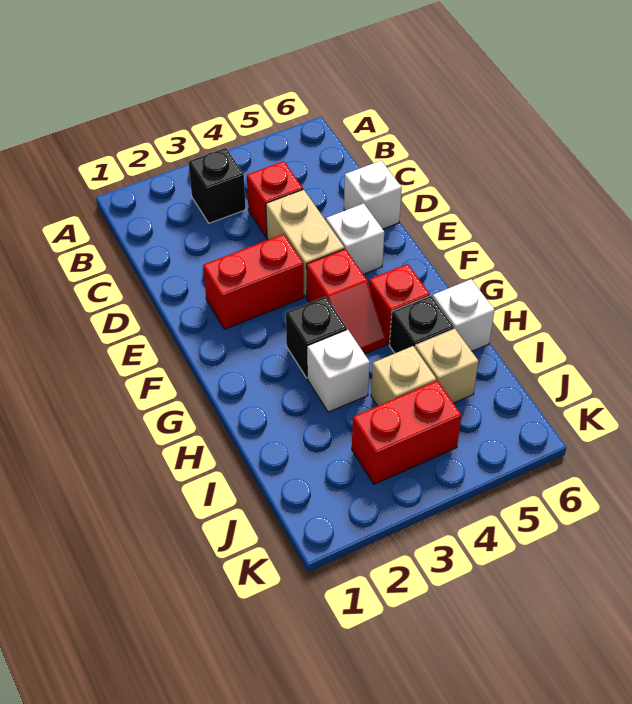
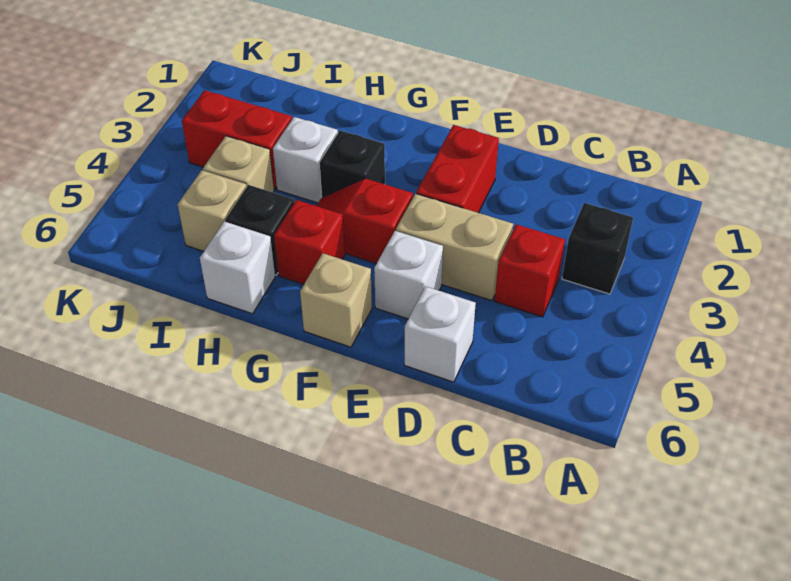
none -> tan 1x1 brick [300,253,372,347]
red 1x2 brick [352,381,462,484] -> red 1x2 brick turned to [182,90,292,189]

